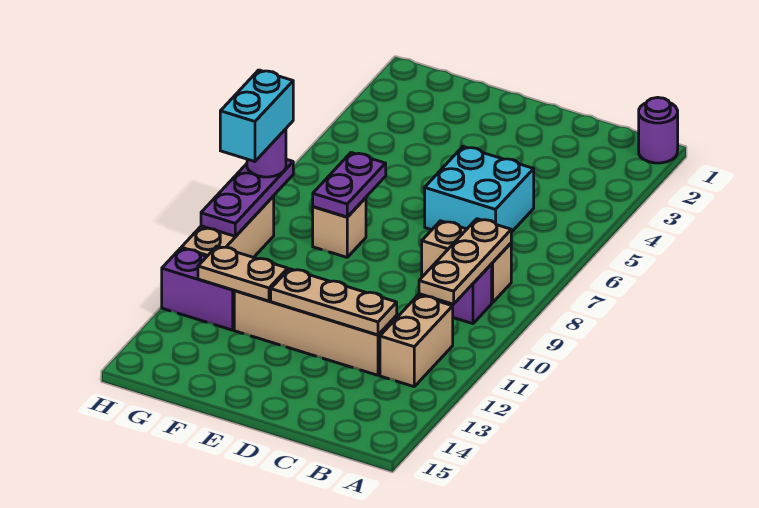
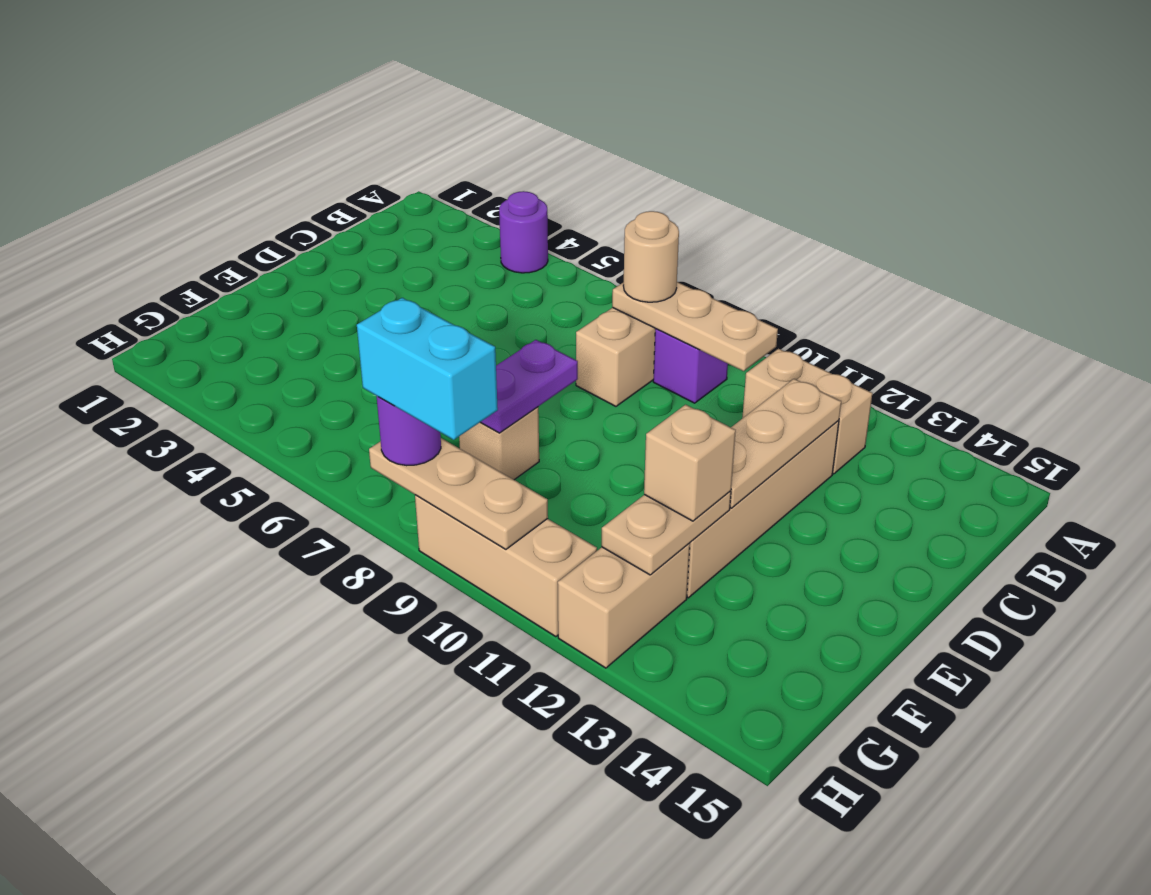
purple 1x1 round brick [639,97,678,163] -> purple 1x1 round brick moved to [499,191,548,273]
none -> tan 1x1 round brick [623,211,679,302]
cyan 2x2 brick [425,147,534,232] -> none
purple 1x2 plate [313,153,386,217] -> purple 1x2 plate turned to [480,340,578,433]
none -> tan 1x1 brick [644,405,736,521]
purple 1x2 brick [162,248,234,330] -> tan 1x2 brick [558,543,690,668]
purple 1x3 plate [201,159,293,236] -> tan 1x3 plate [369,438,548,549]

